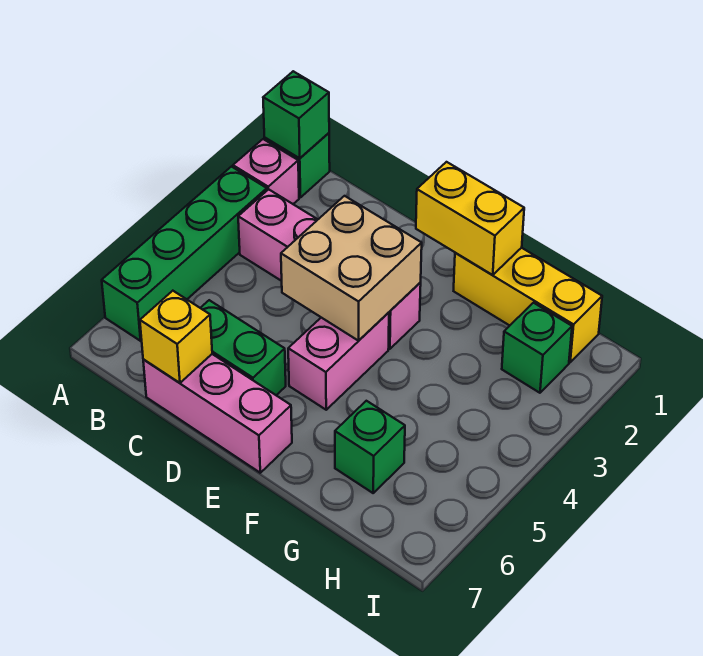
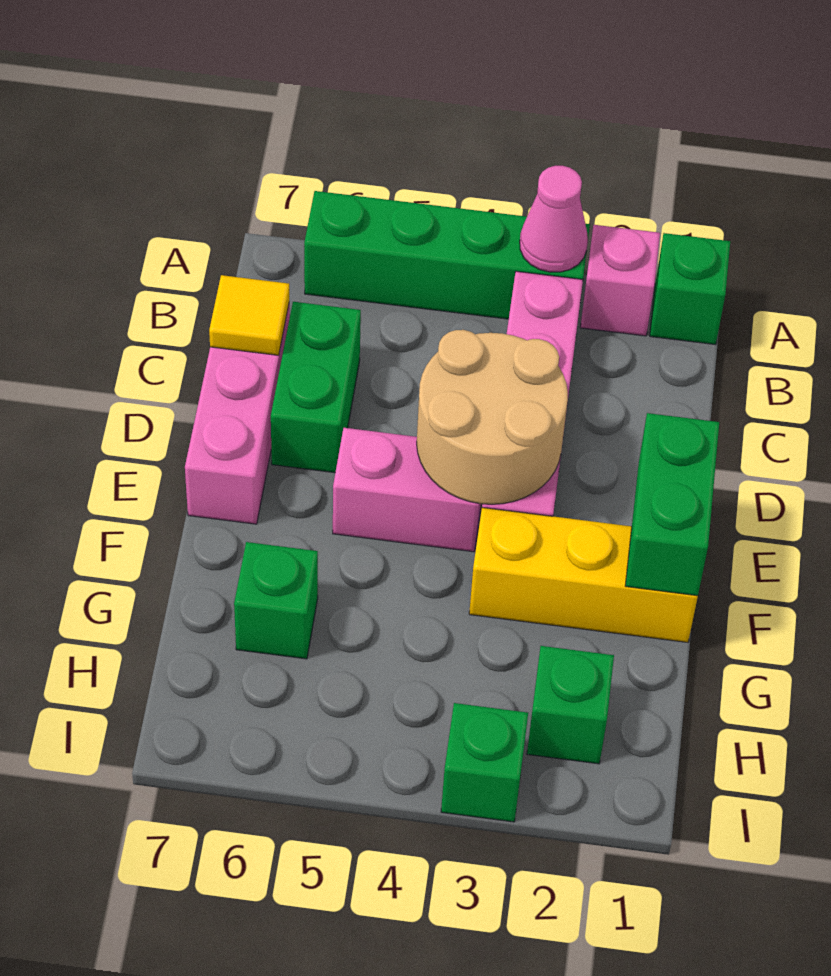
green 1x1 brick [263,71,329,158] -> green 1x1 brick moved to [441,703,528,822]
none -> pink 1x1 cone [520,166,588,272]
yellow 1x1 brick [140,291,212,383] -> yellow 1x1 tile [209,275,289,355]
tan 2x2 brick [281,196,422,341] -> tan 2x2 round brick [417,330,568,504]
yellow 1x2 brick [416,162,524,275] -> green 1x2 brick [625,413,719,596]
yellow 1x3 brick [454,248,602,362] -> yellow 1x3 brick turned to [469,508,698,642]

